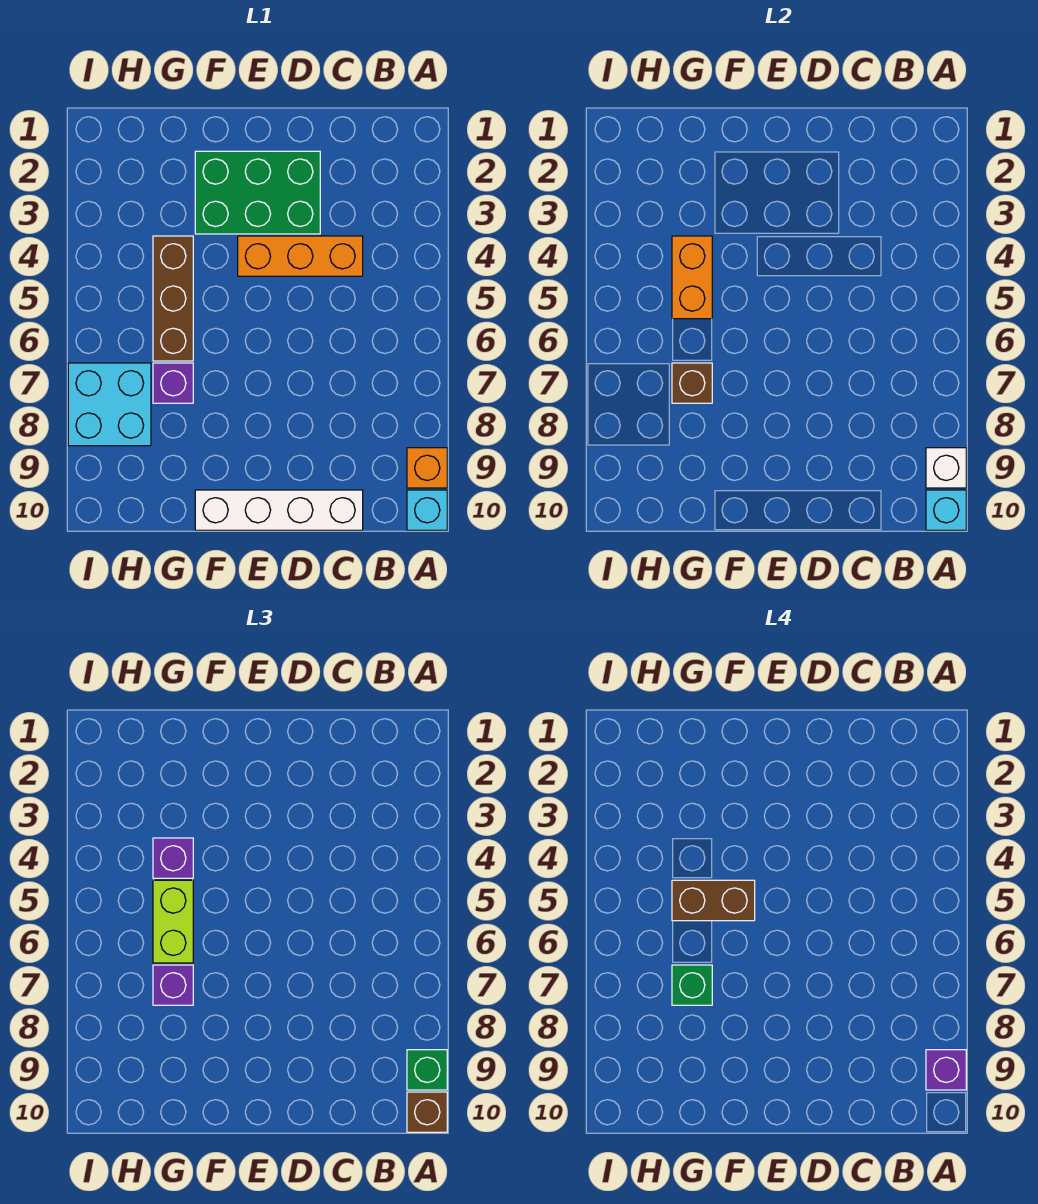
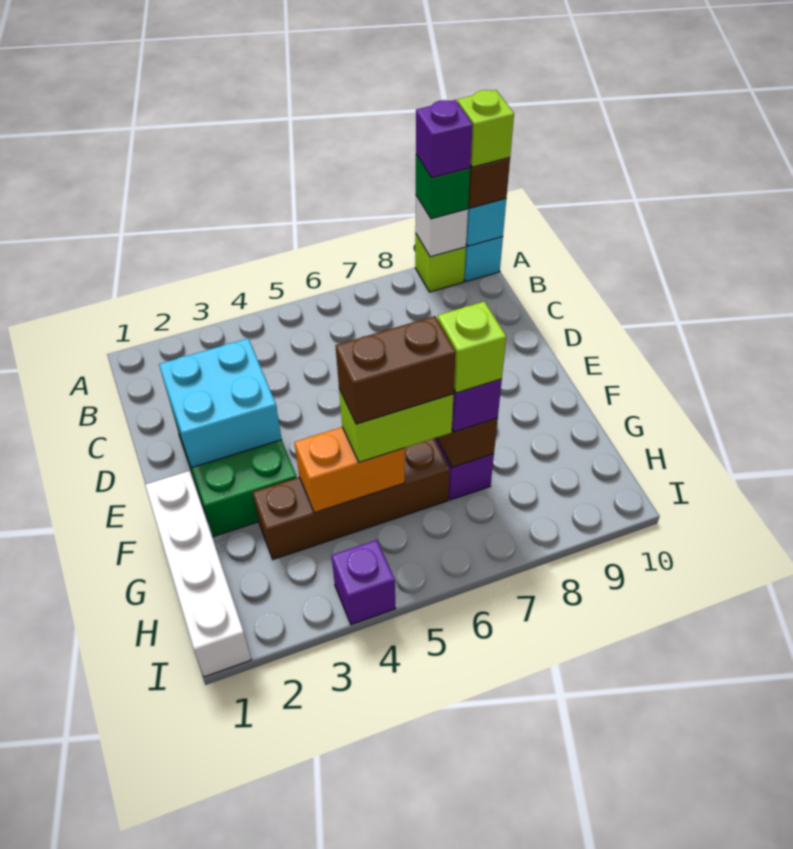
orange 1x1 brick [407,448,447,488] -> lime 1x1 brick [415,233,466,292]
none -> lime 1x1 brick [457,90,514,167]
orange 1x3 brick [238,236,363,276] -> none
white 1x4 brick [195,490,363,530] -> white 1x4 brick moved to [145,471,251,677]
brown 1x2 brick [672,880,755,921] -> brown 1x2 brick turned to [335,316,456,424]
brown 1x3 brick [153,236,193,361] -> brown 1x4 brick [253,439,450,559]
purple 1x1 brick [153,838,193,878] -> purple 1x1 brick moved to [332,540,396,625]
green 1x1 brick [672,965,712,1005] -> lime 1x1 brick [437,302,506,393]
cyan 2x2 brick [68,363,151,446] -> cyan 2x2 brick moved to [159,338,282,467]

